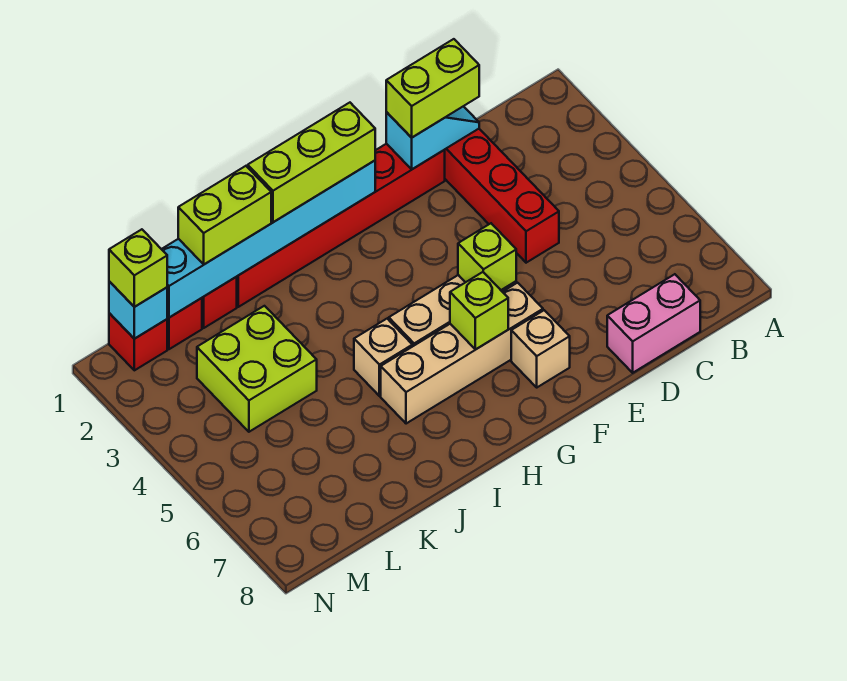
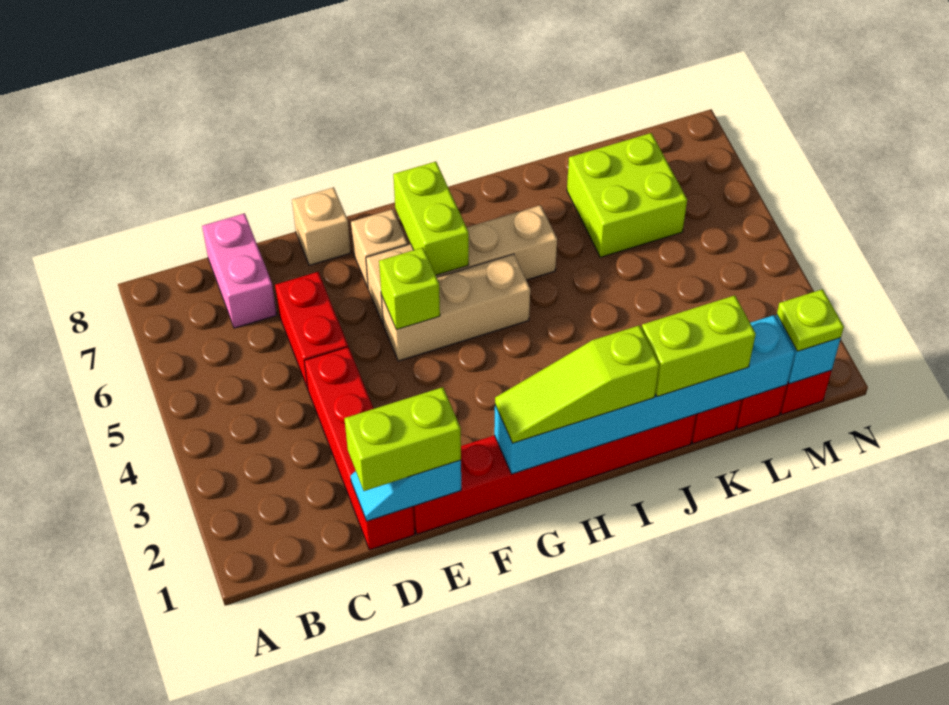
pink 1x2 brick [607,274,700,373] -> pink 1x2 brick turned to [202,213,277,328]
none -> red 1x2 brick [275,272,348,389]
lime 1x3 brick [248,103,375,222] -> lime 1x3 slope [495,325,659,443]
lime 1x1 brick [450,272,508,349] -> lime 1x2 brick [393,162,469,275]
tan 1x1 brick [354,319,412,396] -> tan 1x1 brick moved to [292,187,351,265]
lime 2x2 brick [197,306,317,432] -> lime 2x2 brick moved to [567,133,687,257]
lime 1x1 brick [109,229,167,307] -> lime 1x1 plate [777,289,844,351]

